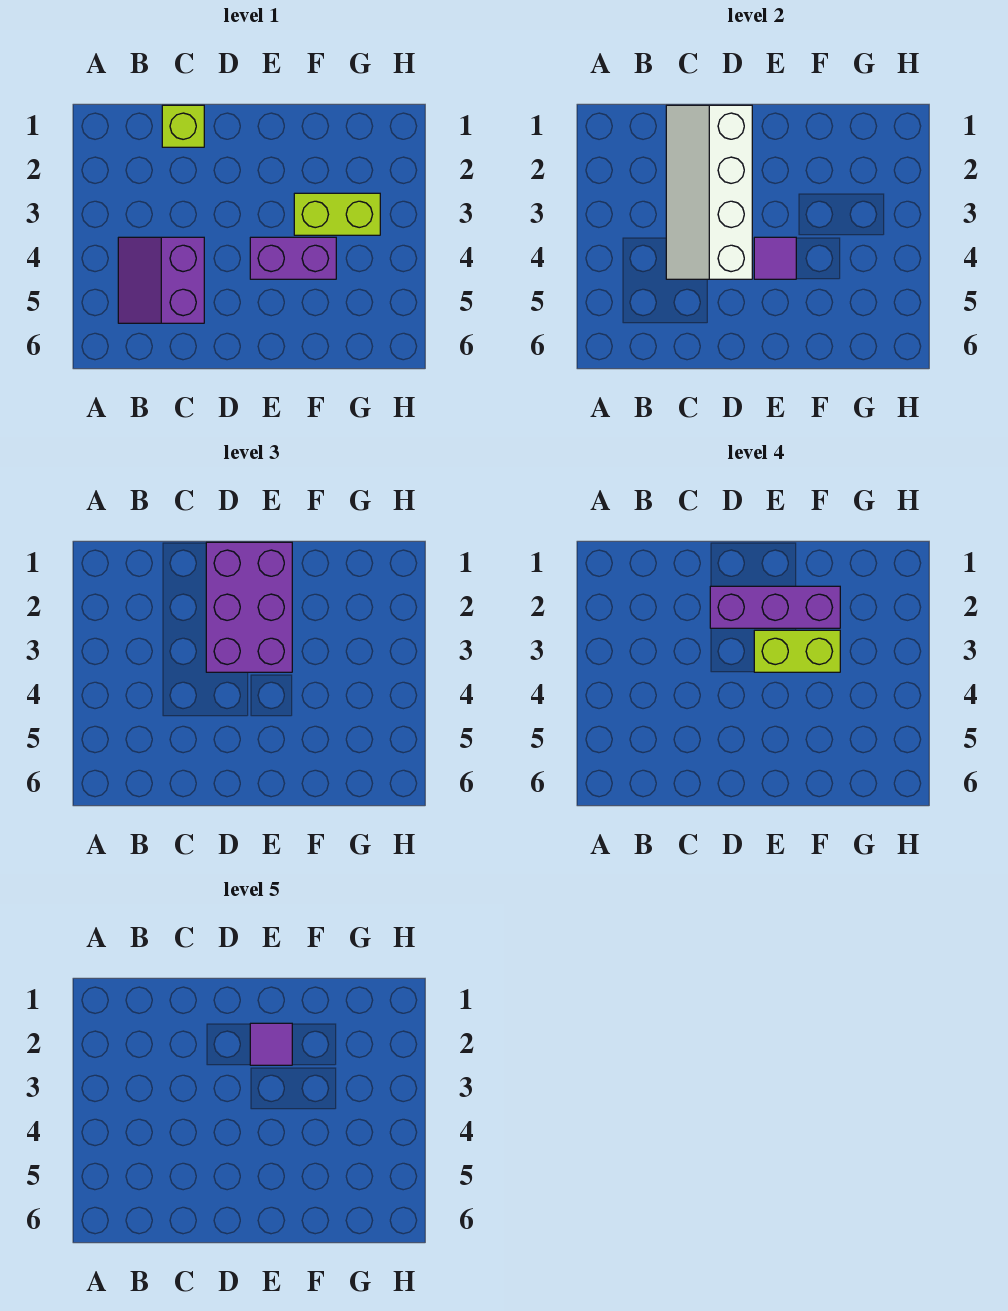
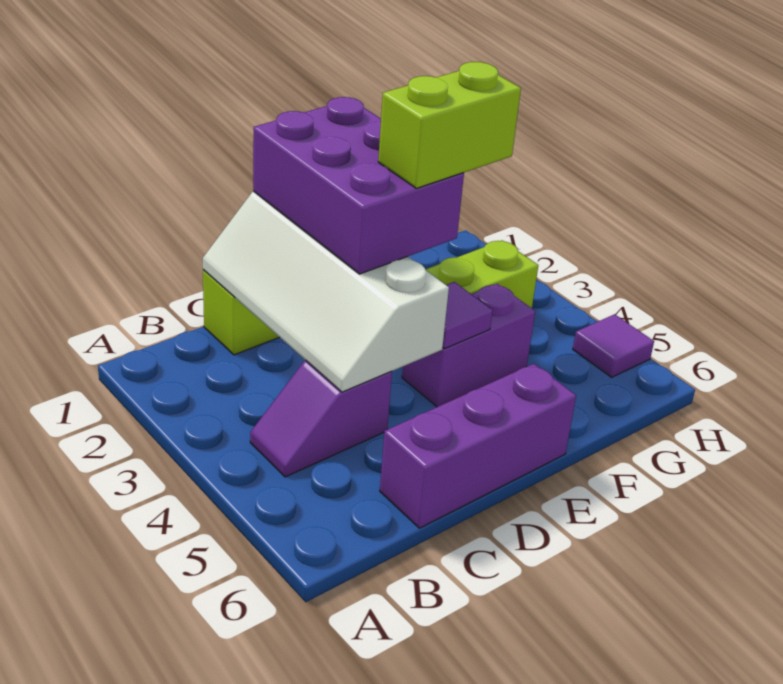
purple 2x2 slope [118,237,204,323] -> purple 1x2 slope [250,361,392,477]
purple 1x3 brick [710,586,840,628] -> purple 1x3 brick moved to [380,364,576,528]
purple 1x1 tile [250,1023,292,1065] -> purple 1x1 tile moved to [573,314,654,377]

